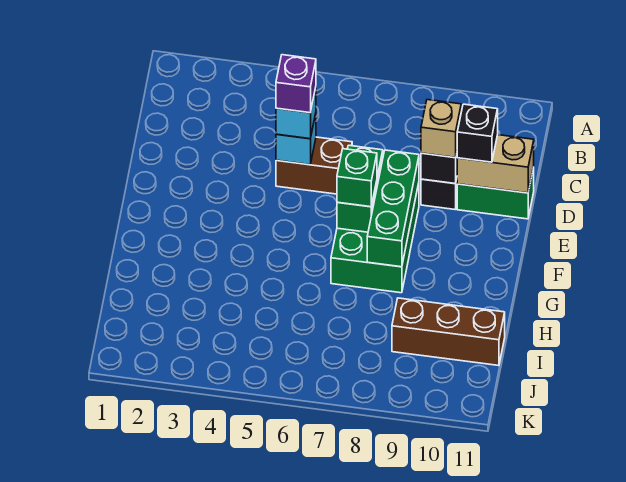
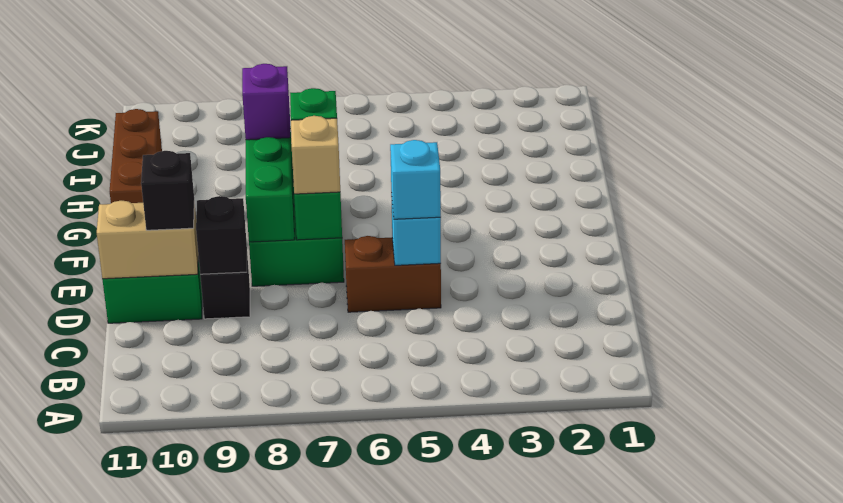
purple 1x1 brick [276,55,316,113] -> purple 1x1 brick moved to [242,64,290,140]
tan 1x1 brick [421,100,461,158] -> tan 1x1 brick moved to [291,116,340,194]
brown 1x3 brick [392,298,505,366] -> brown 1x3 brick turned to [110,109,162,203]

